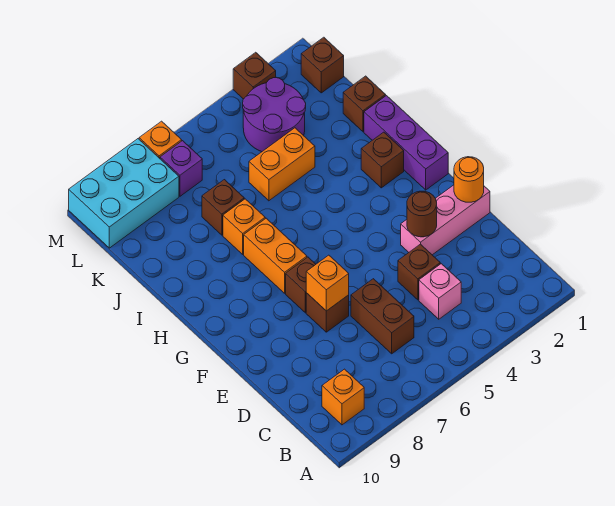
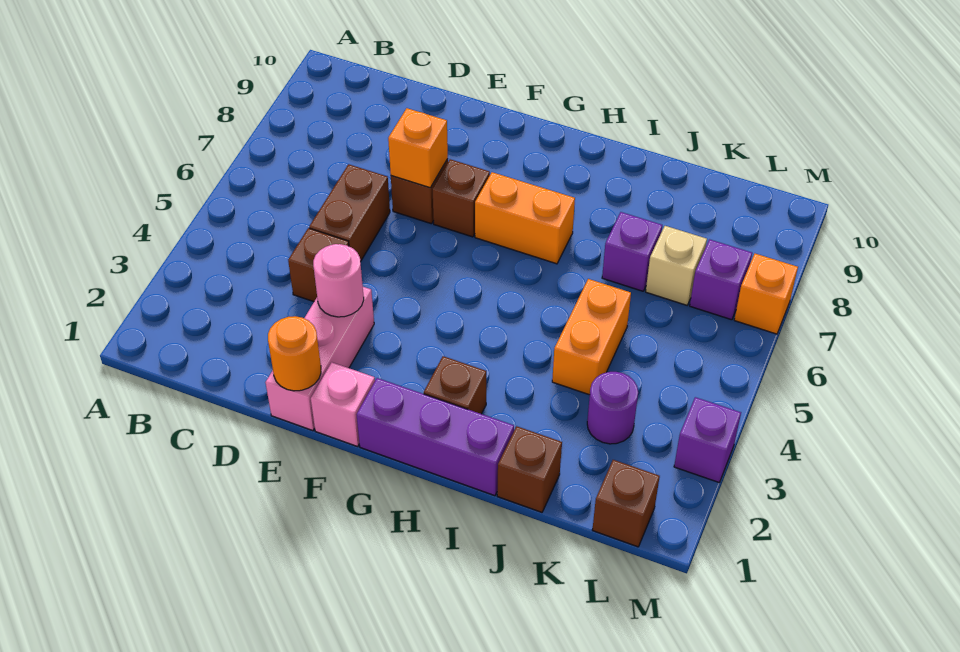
orange 1x1 brick [322,369,364,425] -> none
pink 1x1 brick [419,264,461,319] -> pink 1x1 brick moved to [311,362,375,446]
brown 1x2 brick [351,279,414,354] -> brown 1x2 brick turned to [309,164,390,262]
brown 1x1 round brick [407,191,437,237] -> pink 1x1 round brick [313,244,364,317]
orange 1x1 brick [223,199,265,254] -> none
brown 1x1 brick [202,180,244,235] -> purple 1x1 brick [602,212,662,291]
purple 2x2 round brick [243,78,306,152] -> purple 1x1 round brick [587,372,638,444]
none -> tan 1x1 brick [646,226,707,305]
cyan 2x3 brick [69,139,179,248] -> none
brown 1x1 brick [233,52,276,99] -> purple 1x1 brick [674,397,741,482]

